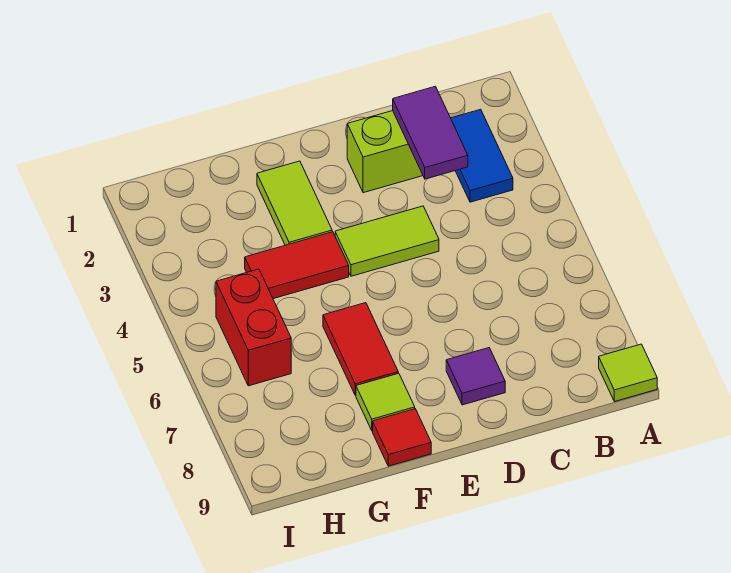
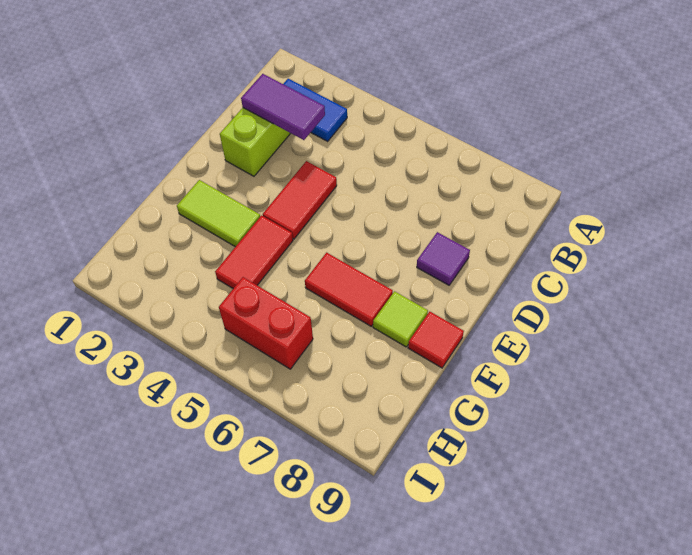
lime 1x1 tile [599,344,657,402] -> none
lime 1x2 tile [335,206,439,276] -> red 1x2 tile [263,161,337,239]

